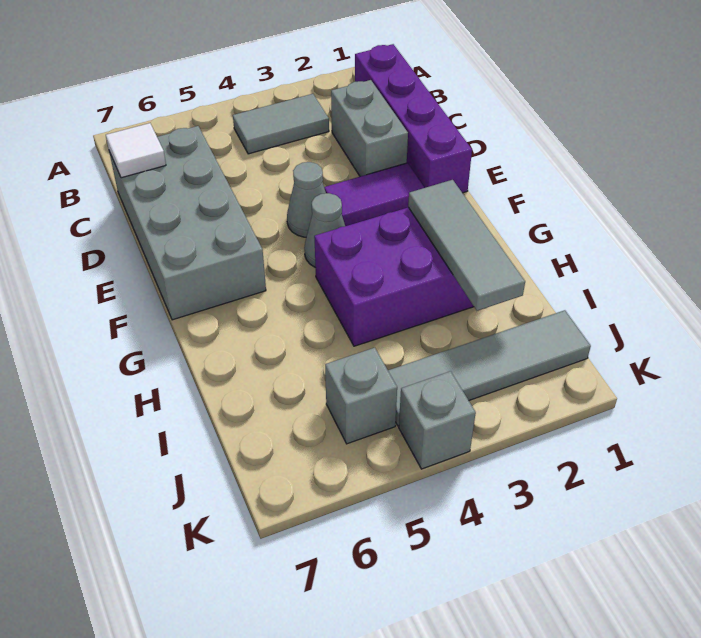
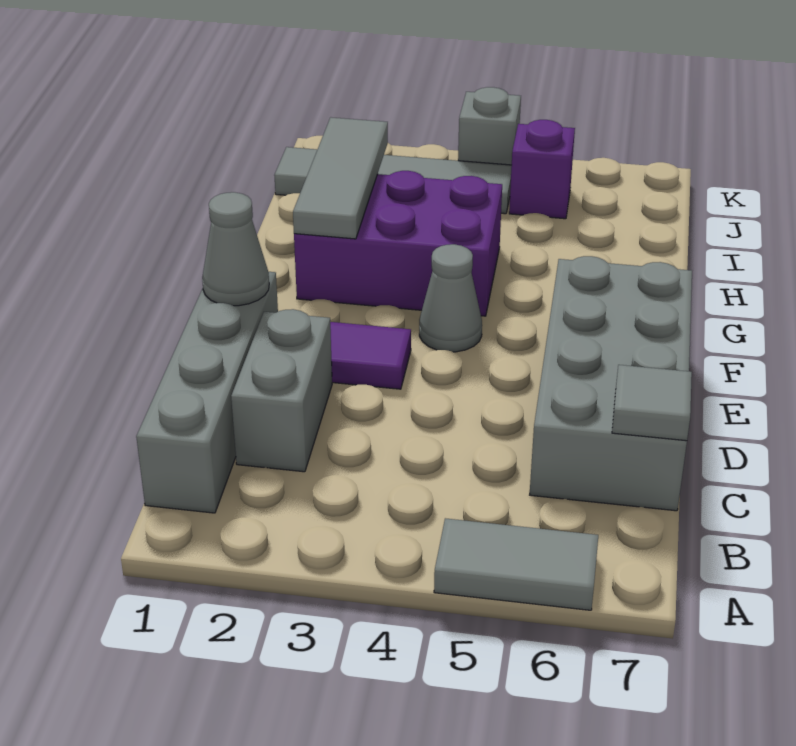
purple 1x4 brick [355,44,472,193] -> grey 1x4 brick [136,272,278,513]
grey 1x2 tile [233,94,329,154] -> grey 1x2 tile moved to [434,518,598,610]
white 1x1 tile [106,123,166,178] -> grey 1x1 tile [612,365,692,441]
grey 1x1 cone [287,162,326,237] -> grey 1x1 cone moved to [202,192,269,306]
grey 1x1 brick [325,348,397,444] -> purple 1x1 brick [509,120,575,219]

